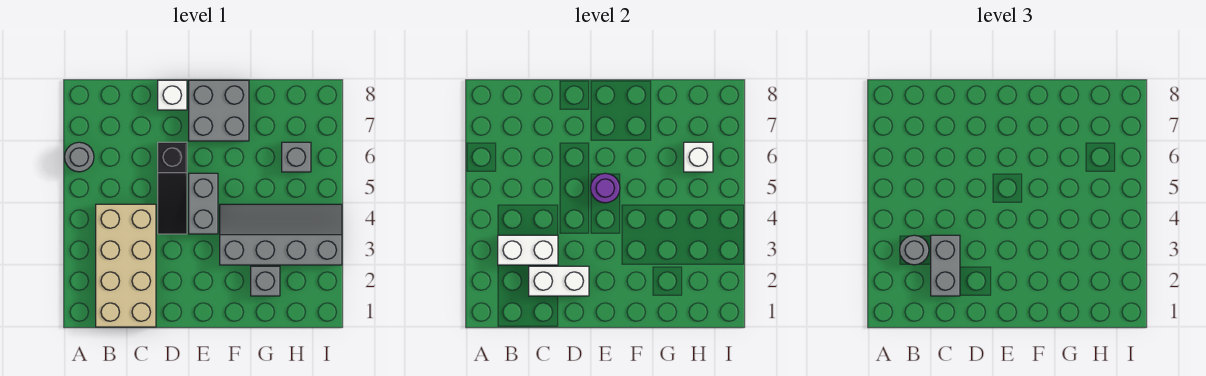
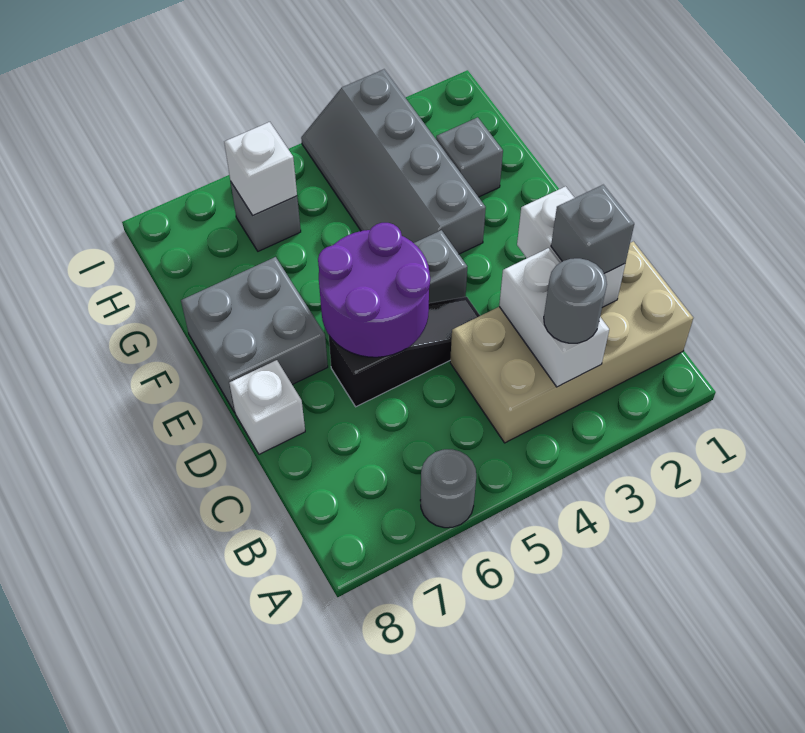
grey 1x2 brick [931,235,960,296] -> grey 1x1 brick [551,185,634,274]
purple 1x1 round brick [591,173,620,203] -> purple 2x2 round brick [318,223,430,357]

